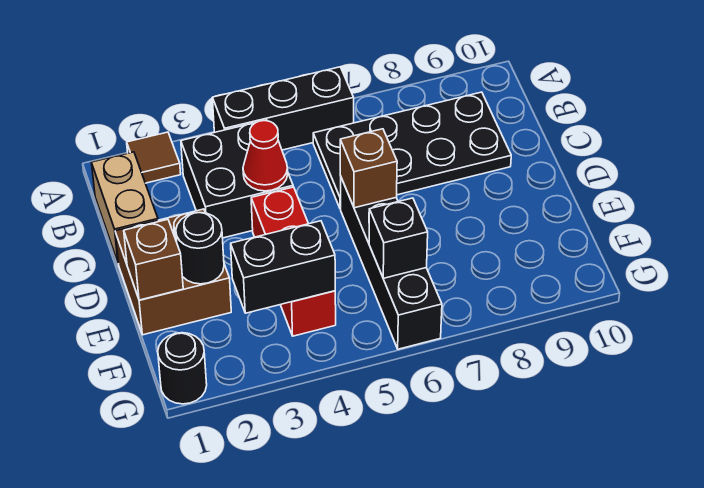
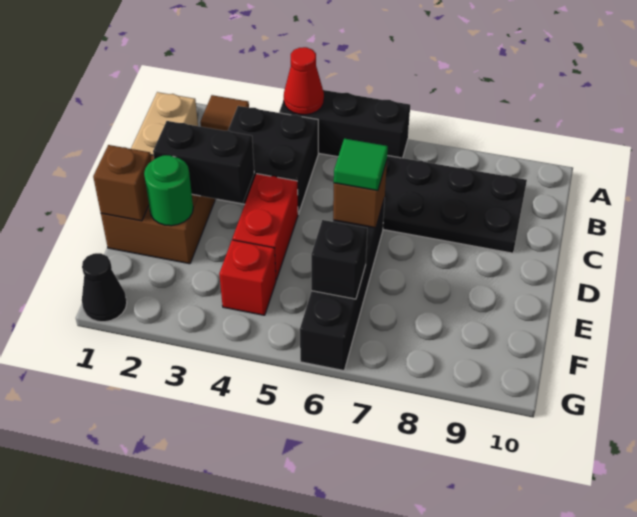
red 1x1 cone [243,121,288,191] -> red 1x1 cone moved to [284,47,324,115]
none -> green 1x1 tile [334,139,388,191]
black 1x1 round brick [176,213,224,284] -> green 1x1 round brick [144,155,193,226]
black 1x2 brick [231,221,335,313] -> black 1x2 brick moved to [153,121,254,204]
black 1x1 round brick [158,333,207,404] -> black 1x1 cone [82,253,127,322]

